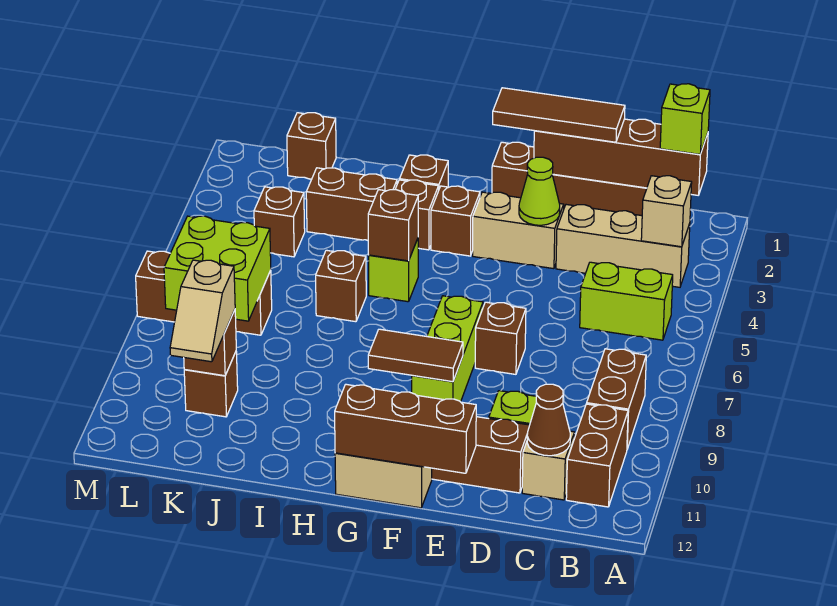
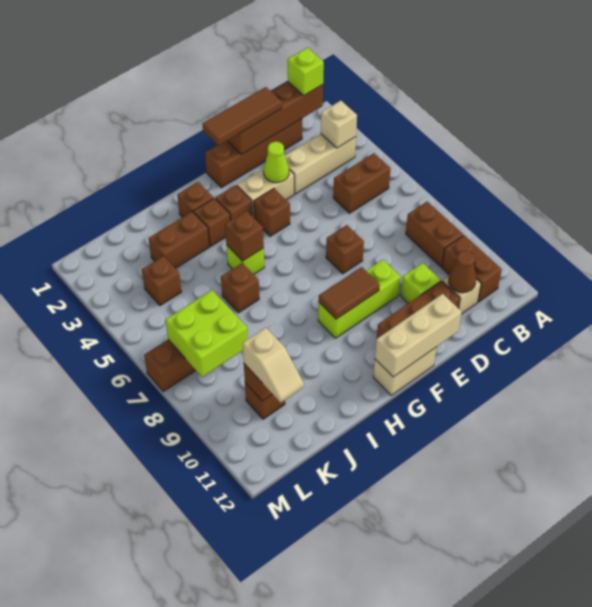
lime 1x2 brick [580,262,673,340] -> brown 1x2 brick [333,153,391,213]
brown 1x3 brick [335,384,476,473] -> tan 1x3 brick [375,294,462,377]
lime 1x3 brick [412,296,483,402] -> lime 1x3 brick turned to [318,260,401,338]
brown 1x1 brick [287,113,336,179] -> brown 1x1 brick moved to [254,189,290,236]

